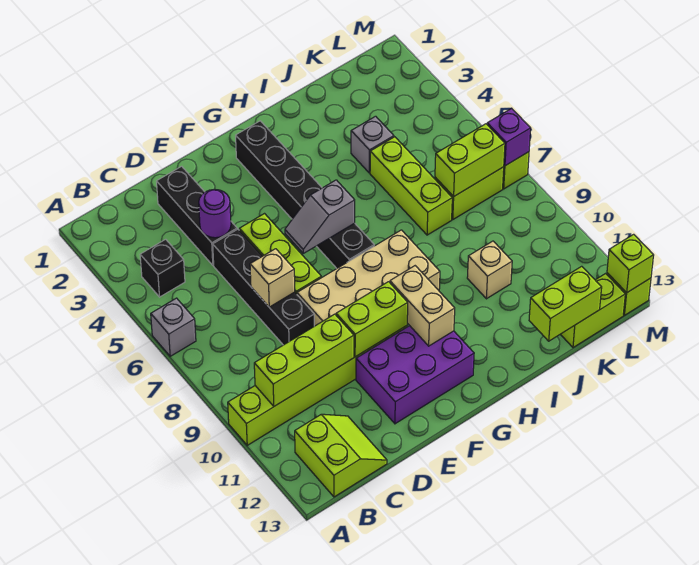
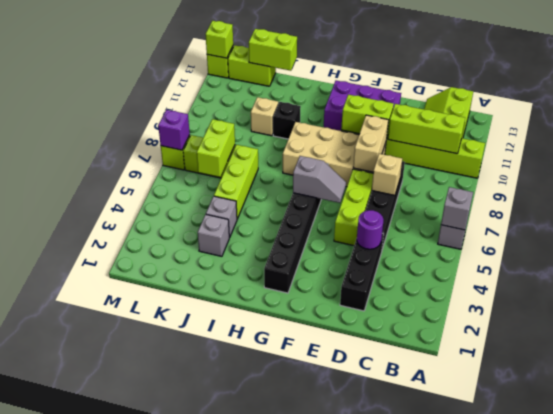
none -> grey 1x1 brick [441,187,473,230]
black 1x1 brick [140,239,185,297] -> black 1x1 brick moved to [273,102,301,139]
tan 1x2 brick [390,266,455,346] -> tan 1x2 brick moved to [353,115,388,172]
none -> grey 1x1 brick [198,214,230,256]
lime 1x2 brick [435,124,505,197] -> lime 1x2 brick turned to [197,119,235,177]

